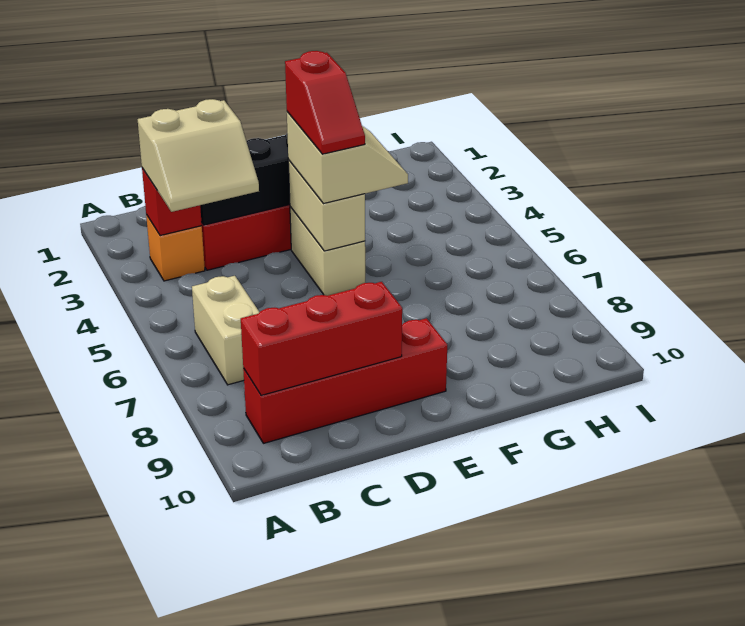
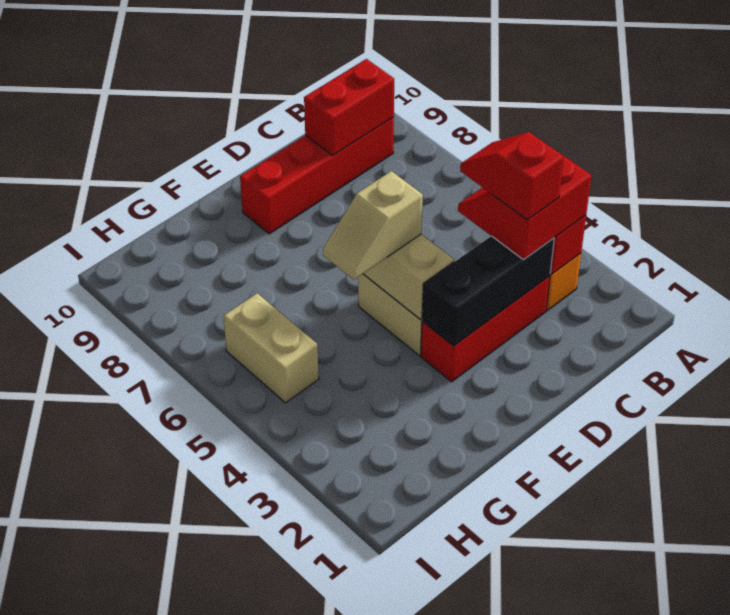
tan 2x2 slope [138,99,259,212] -> red 2x2 slope [458,155,592,260]
tan 1x2 brick [192,276,259,385] -> tan 1x2 brick moved to [223,293,319,403]
red 1x3 brick [241,282,402,395] -> red 1x2 brick [304,59,394,155]
tan 2x2 slope [287,112,408,204] -> tan 1x2 slope [323,171,423,280]
red 1x2 slope [285,51,365,154] -> red 1x2 slope moved to [460,132,564,220]

